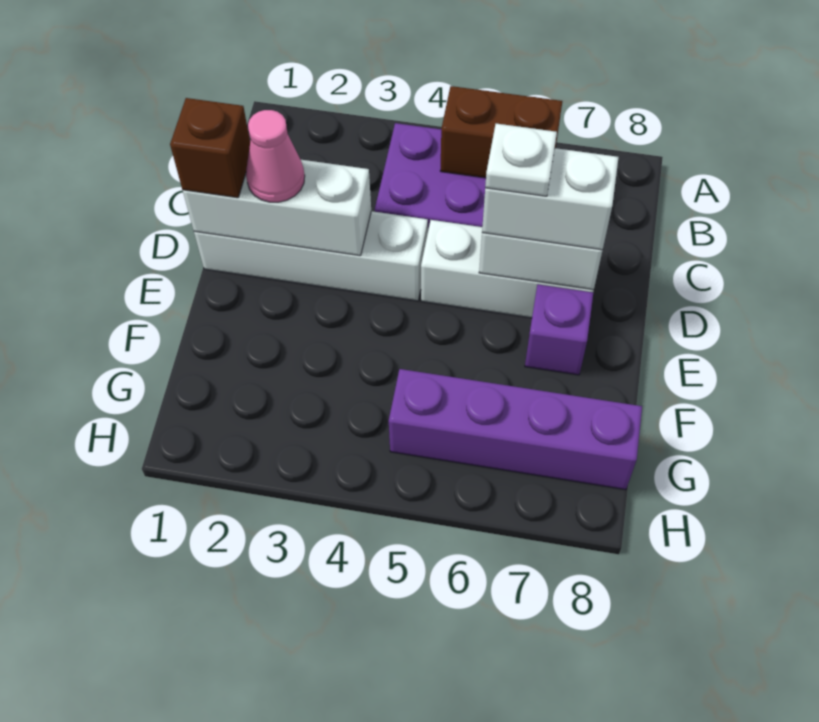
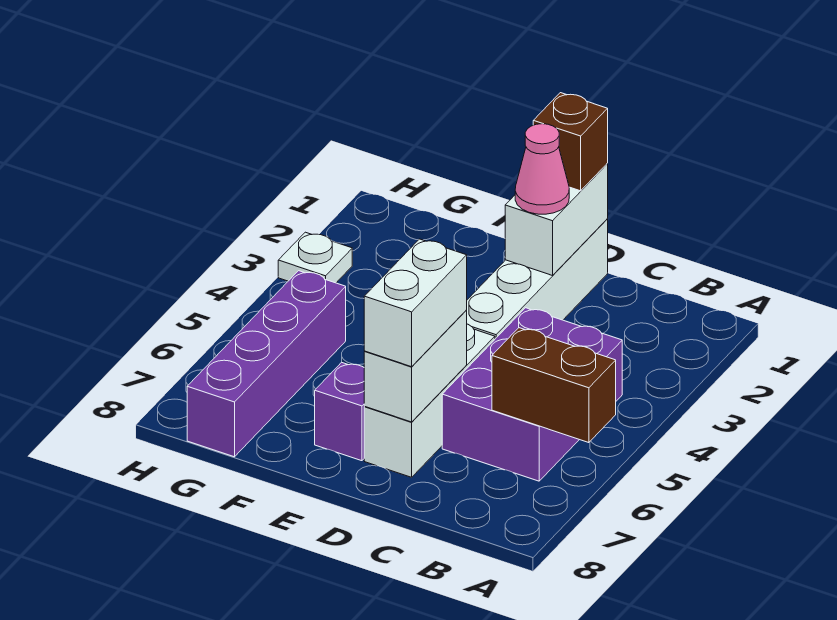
brown 1x2 brick [440,86,562,178] -> brown 1x2 brick turned to [492,328,616,443]
white 1x3 brick [183,160,371,256] -> white 1x2 brick [505,164,608,276]
white 1x1 plate [485,124,557,196] -> white 1x1 plate moved to [278,232,352,283]

